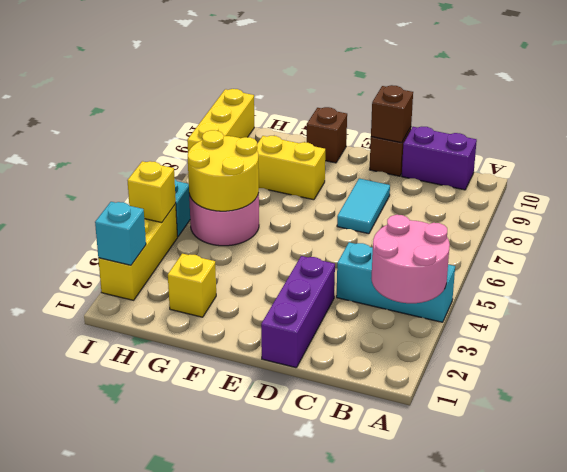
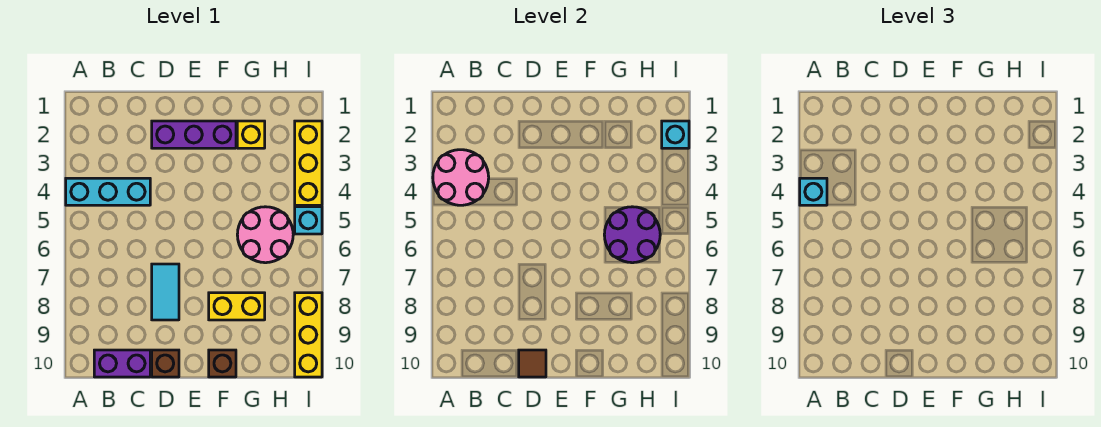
none -> cyan 1x1 brick [800,178,827,205]
purple 1x3 brick [261,256,335,368] -> purple 1x3 brick turned to [152,121,236,148]
brown 1x1 brick [371,85,413,143] -> brown 1x1 tile [519,350,546,377]
yellow 2x2 round brick [188,130,259,211] -> purple 2x2 round brick [604,207,660,263]
yellow 1x1 brick [127,161,176,223] -> none

